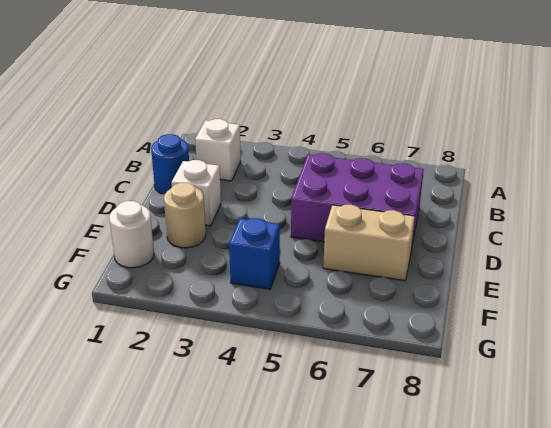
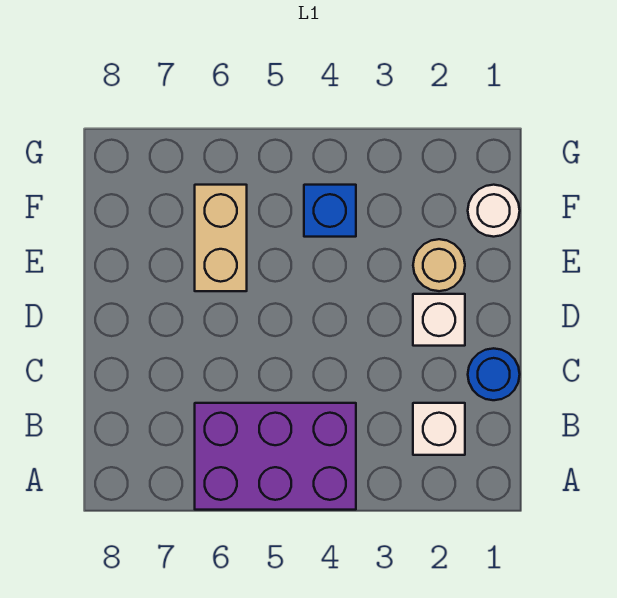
purple 2x3 brick [291,153,424,250] -> purple 2x3 brick moved to [195,403,356,510]
tan 1x2 brick [323,205,415,281] -> tan 1x2 brick turned to [195,185,247,291]

